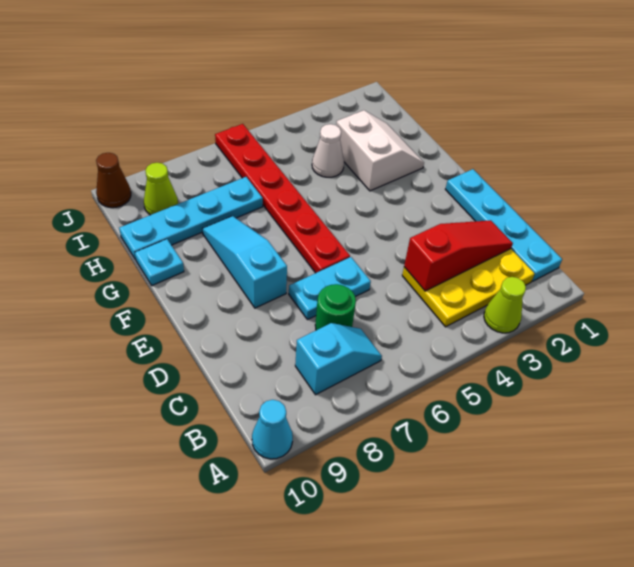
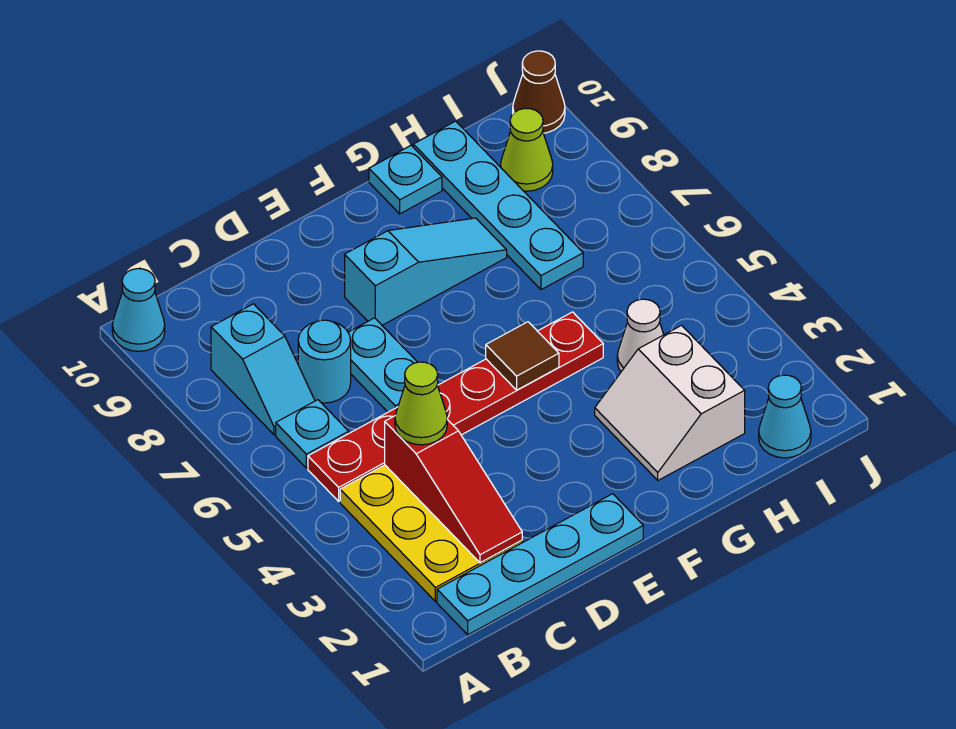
lime 1x1 cone [484,277,526,333] -> lime 1x1 cone moved to [395,362,447,445]
none -> cyan 1x1 plate [276,400,349,468]
green 1x1 round brick [315,284,356,330] -> cyan 1x1 round brick [298,320,351,403]
red 1x6 plate [215,124,350,273] -> red 1x6 plate moved to [308,312,603,501]
none -> brown 1x1 tile [486,322,559,390]
white 2x2 slope [336,110,424,191] -> white 2x2 slope turned to [595,325,745,480]
none -> cyan 1x1 cone [759,375,811,458]

